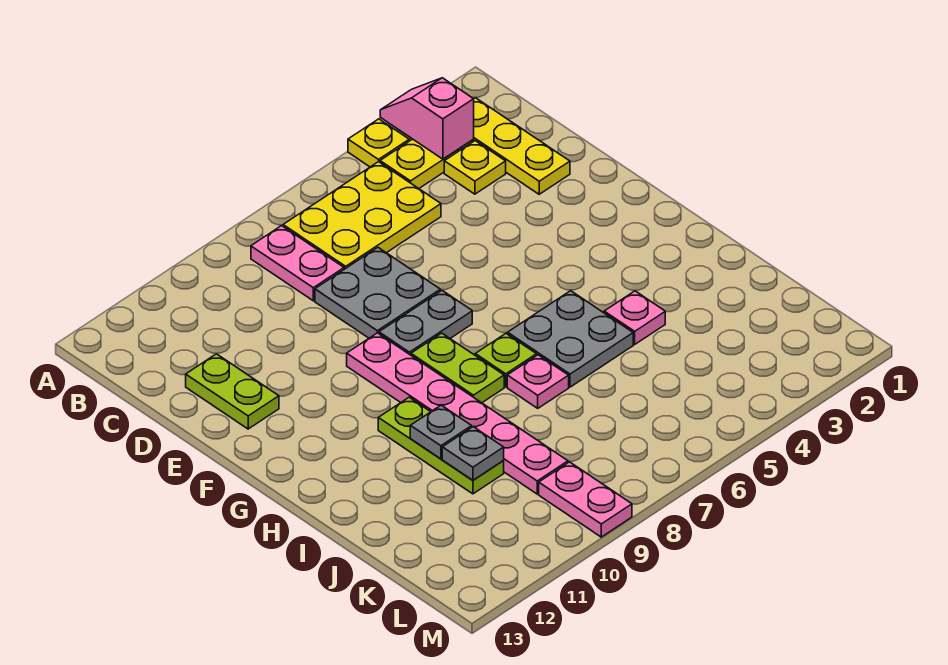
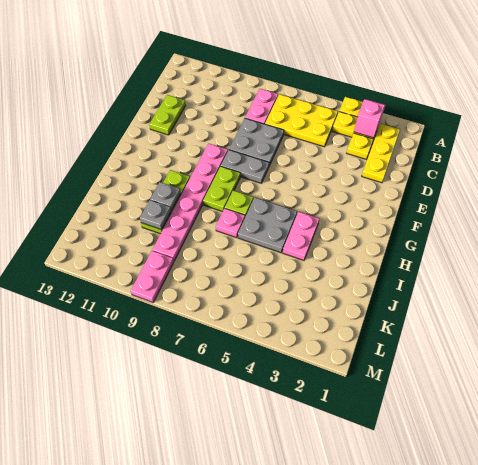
pink 1x1 plate [604,291,665,344] -> pink 1x2 plate [283,212,319,260]

